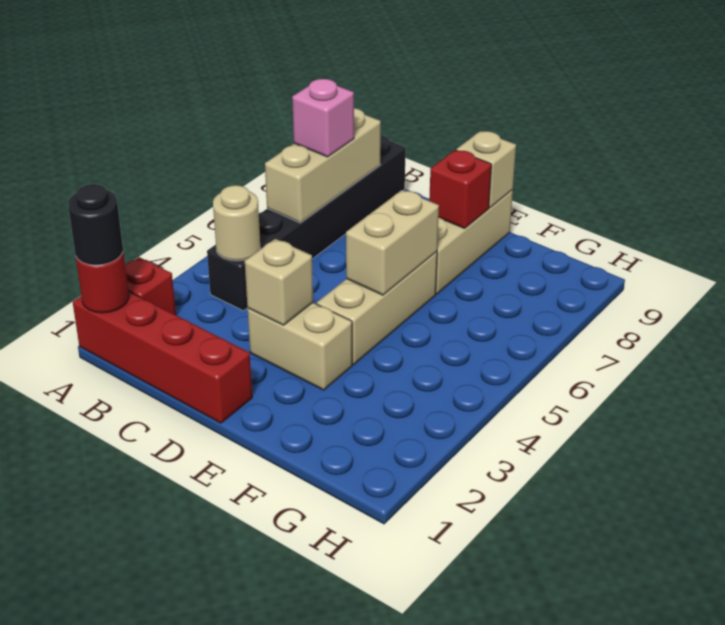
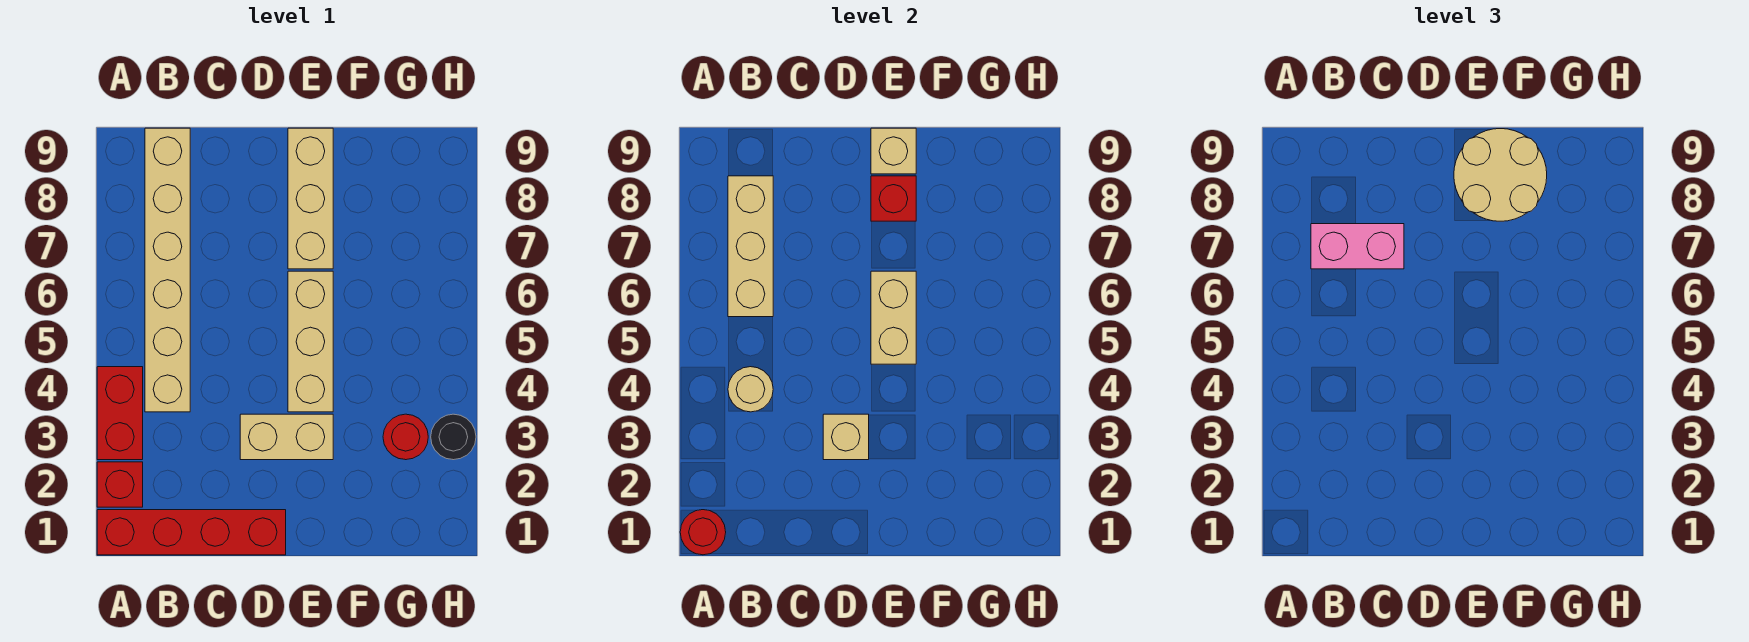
black 1x1 round brick [68,184,123,265] -> black 1x1 round brick moved to [431,414,476,460]
none -> red 1x2 brick [97,367,143,460]
black 1x6 brick [207,135,406,311] -> tan 1x6 brick [145,128,190,412]
pink 1x1 brick [292,79,354,157] -> pink 1x2 brick [1311,224,1404,269]
none -> tan 2x2 round brick [1454,129,1547,221]
none -> red 1x1 round brick [383,414,428,460]

